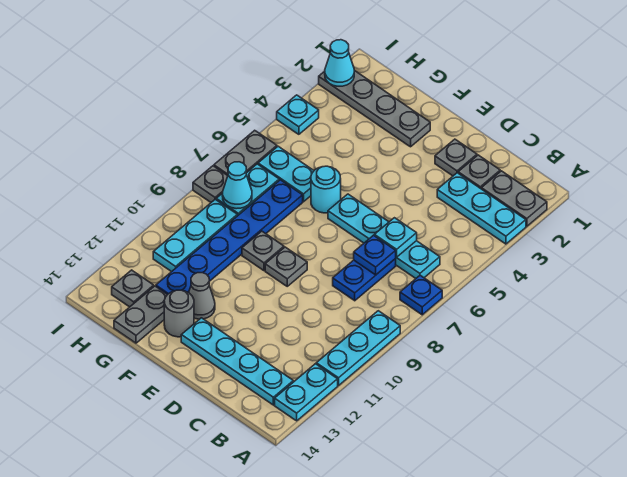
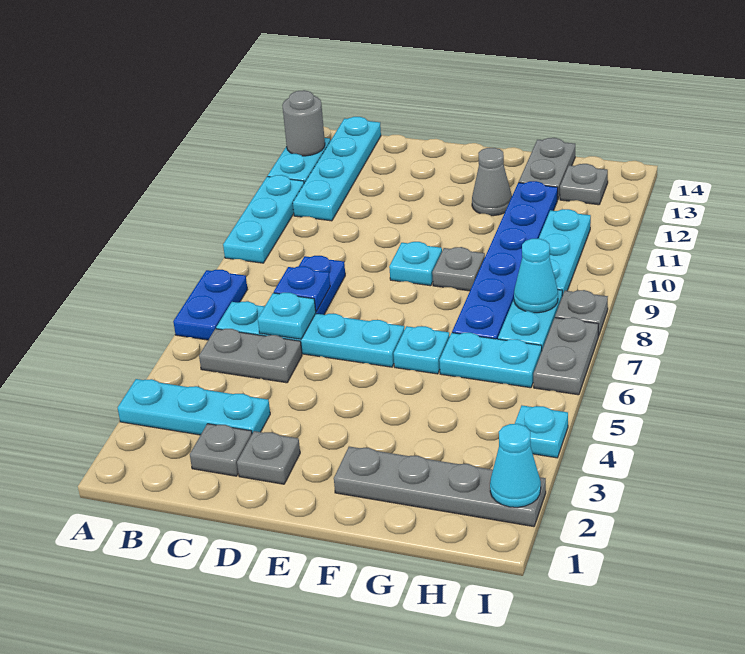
grey 1x2 plate [481,171,547,226] -> grey 1x2 plate moved to [199,329,302,383]
blue 1x1 plate [400,275,442,315] -> blue 1x2 plate [173,270,247,340]
cyan 1x4 plate [181,318,293,405] -> cyan 1x4 plate turned to [293,117,381,221]
grey 1x1 plate [265,247,307,286] -> cyan 1x1 plate [389,242,442,286]
cyan 1x1 round brick [311,166,341,213] -> cyan 1x1 plate [394,326,450,374]
grey 1x1 round brick [164,290,194,337] -> grey 1x1 round brick moved to [282,90,325,156]

